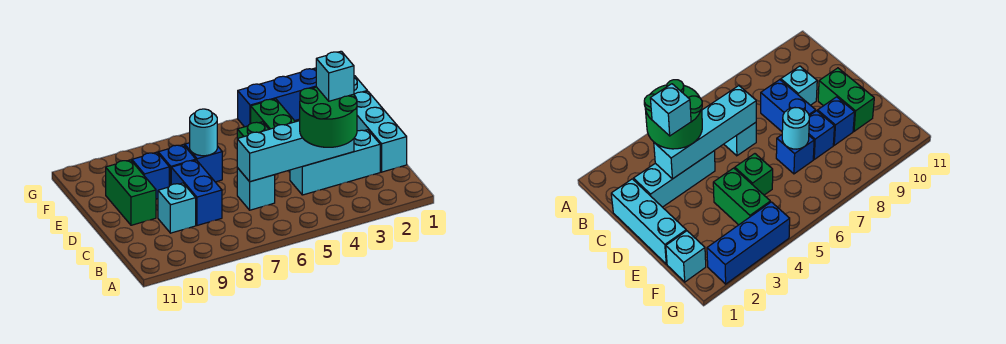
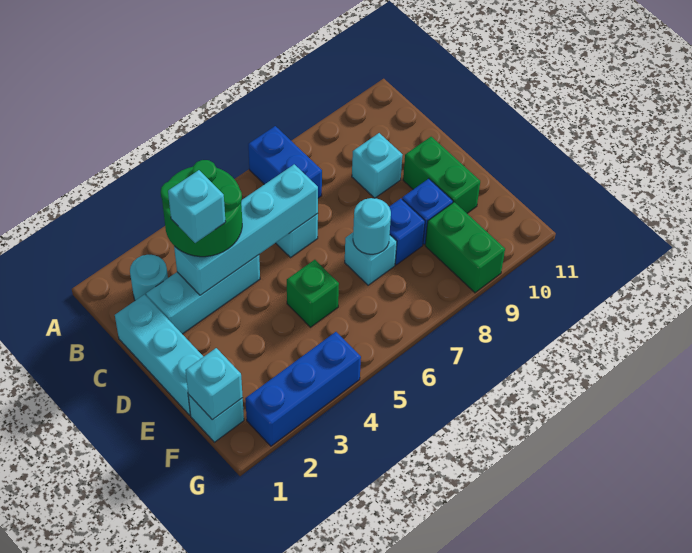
none -> cyan 1x1 round brick [130,255,168,300]
blue 1x2 brick [171,160,222,225] -> blue 1x2 brick moved to [248,126,322,198]
green 1x2 brick [251,99,295,129] -> green 1x2 brick moved to [425,202,505,293]
blue 1x1 brick [185,143,222,182] -> cyan 1x1 brick [345,233,397,285]
none -> cyan 1x1 brick [185,348,243,420]

